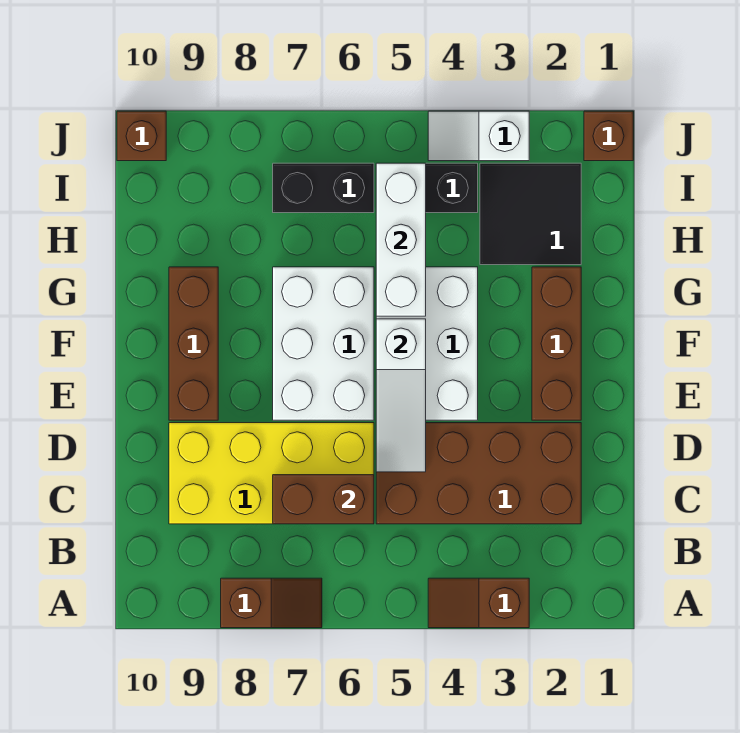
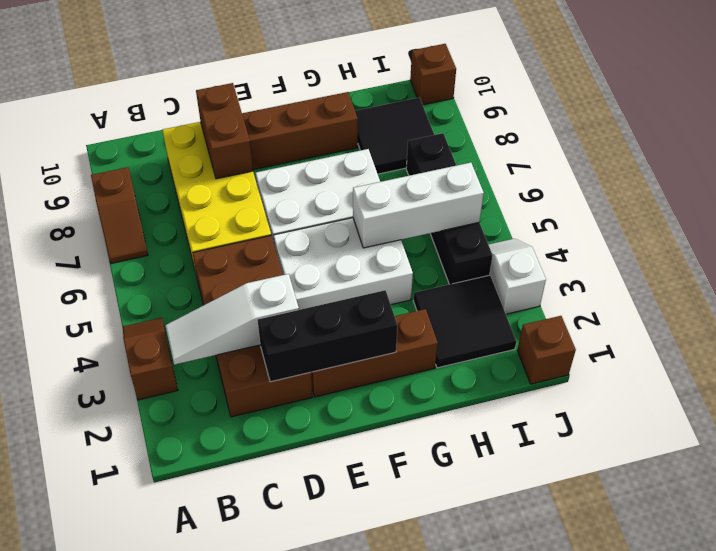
brown 1x2 brick [273,475,374,524] -> brown 1x2 brick moved to [196,83,253,179]
none -> black 1x3 brick [258,290,398,382]
white 1x3 slope [376,319,426,472] -> white 1x3 slope moved to [165,274,299,365]
none -> black 2x2 tile [355,98,434,174]

